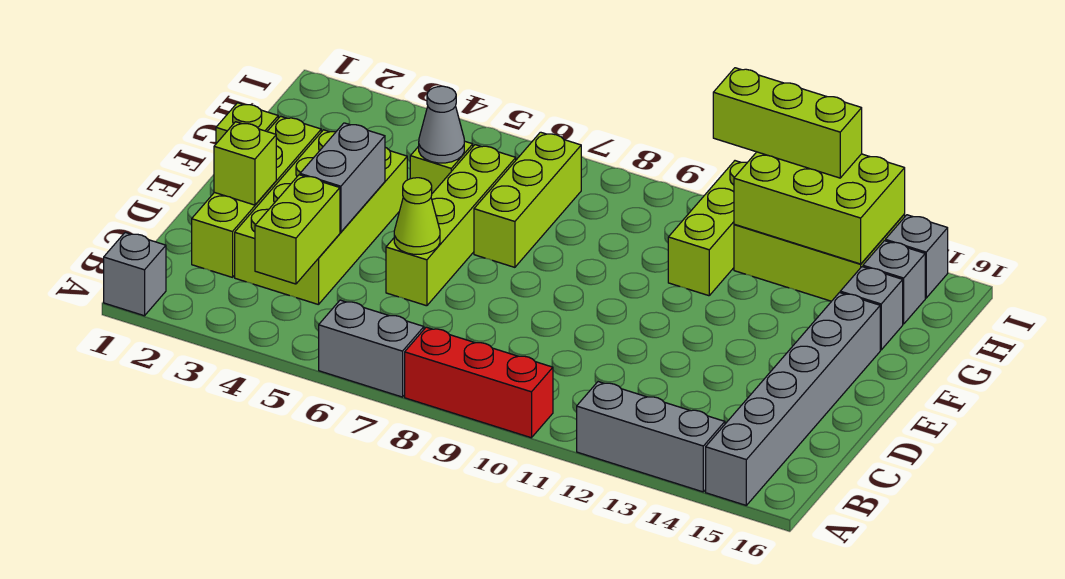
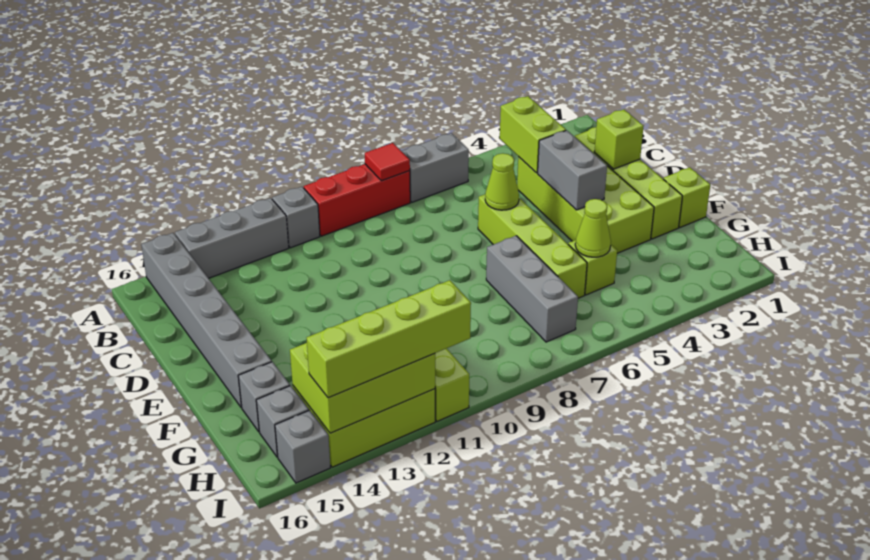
grey 1x1 brick [104,232,166,316] -> grey 1x1 brick moved to [272,187,320,248]
none -> red 1x1 tile [365,143,410,181]
lime 1x3 brick [474,132,581,267] -> grey 1x3 brick [486,236,578,342]
grey 1x1 cone [419,86,464,163] -> lime 1x1 cone [575,199,611,257]
lime 1x3 brick [713,68,862,178] -> lime 1x4 brick [307,280,471,398]

